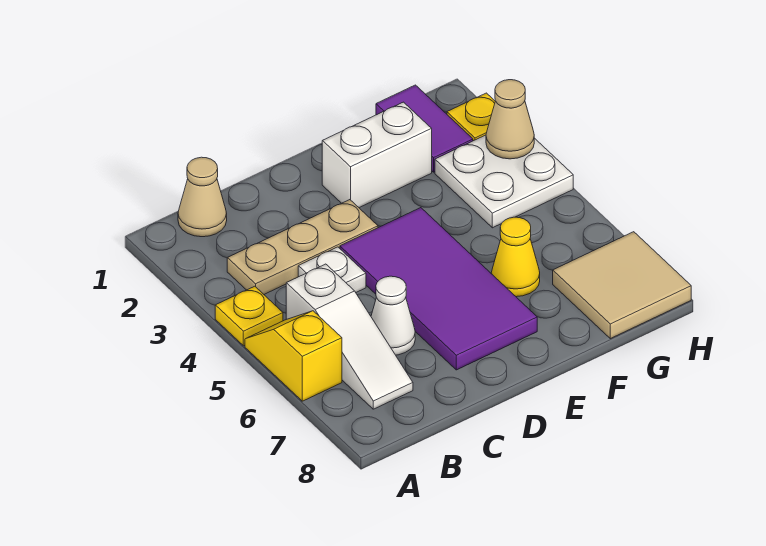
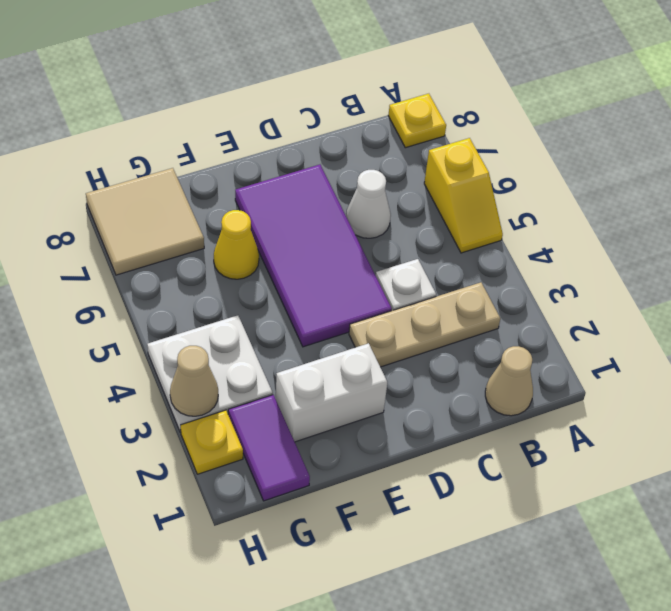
yellow 1x1 plate [215,286,283,346] -> yellow 1x1 plate moved to [388,94,446,148]
white 1x3 slope [286,264,413,409] -> none

